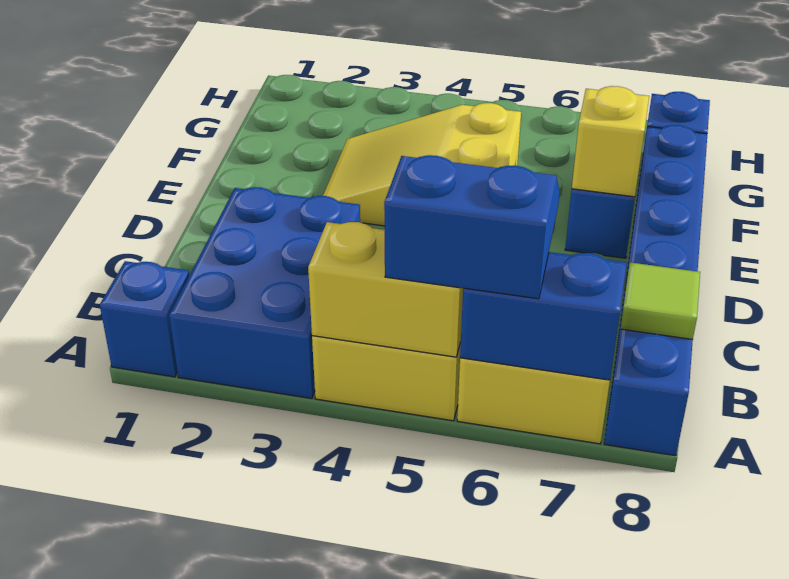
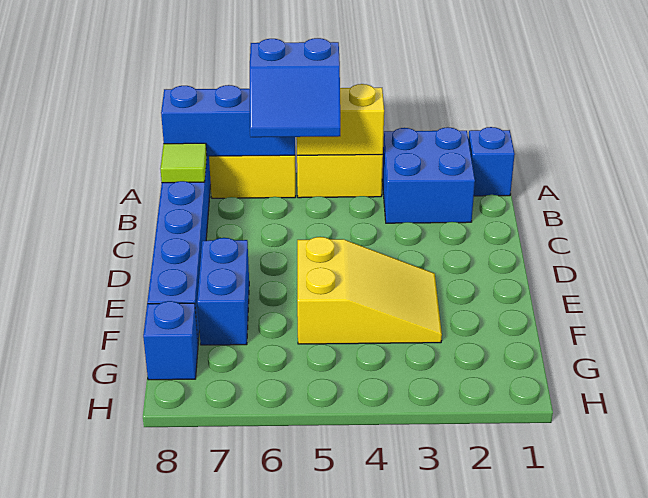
blue 2x3 brick [169,187,360,398] -> blue 2x2 brick [382,127,475,223]
blue 1x2 brick [460,252,627,380] -> blue 1x3 brick [161,85,295,156]
yellow 1x1 brick [572,86,649,197] -> none

